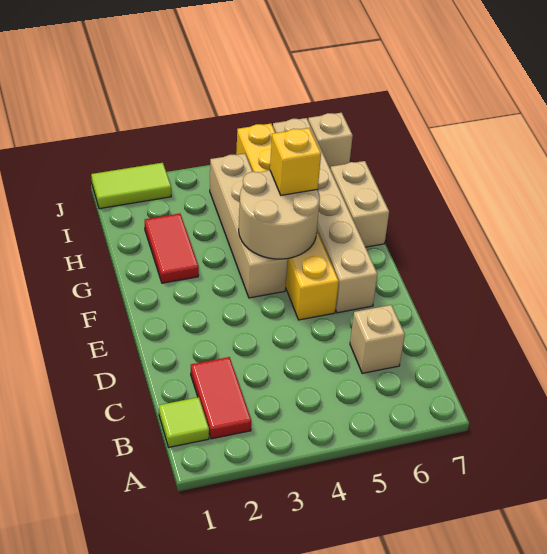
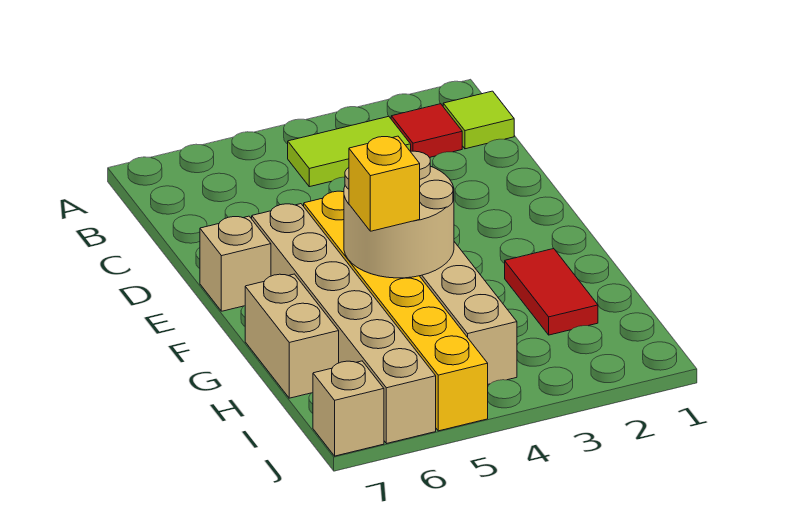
red 1x2 tile [191,357,251,439] -> red 1x1 tile [391,104,462,158]
tan 1x1 brick [350,305,405,373] -> tan 1x1 brick moved to [200,216,271,311]
lime 1x2 tile [91,163,171,209] -> lime 1x2 tile moved to [288,116,411,187]

